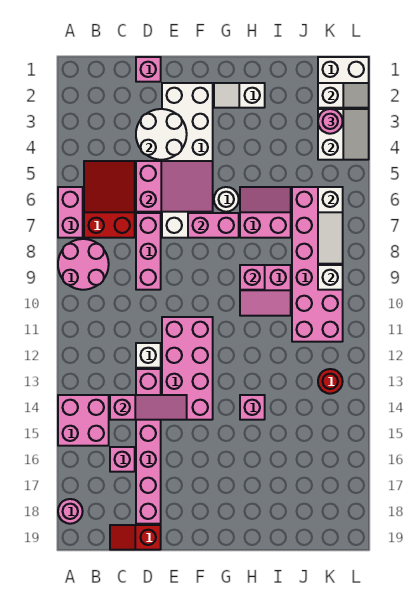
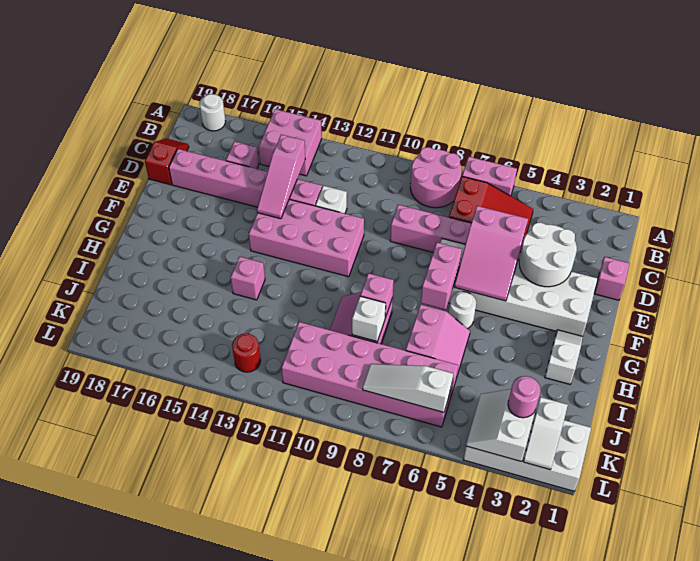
pink 1x1 round brick [58,499,83,524] -> white 1x1 round brick [200,94,226,131]
white 2x2 slope [318,109,369,160] -> white 2x2 slope turned to [466,389,535,462]
white 1x1 brick [318,265,343,290] -> white 1x1 brick moved to [352,296,386,342]

